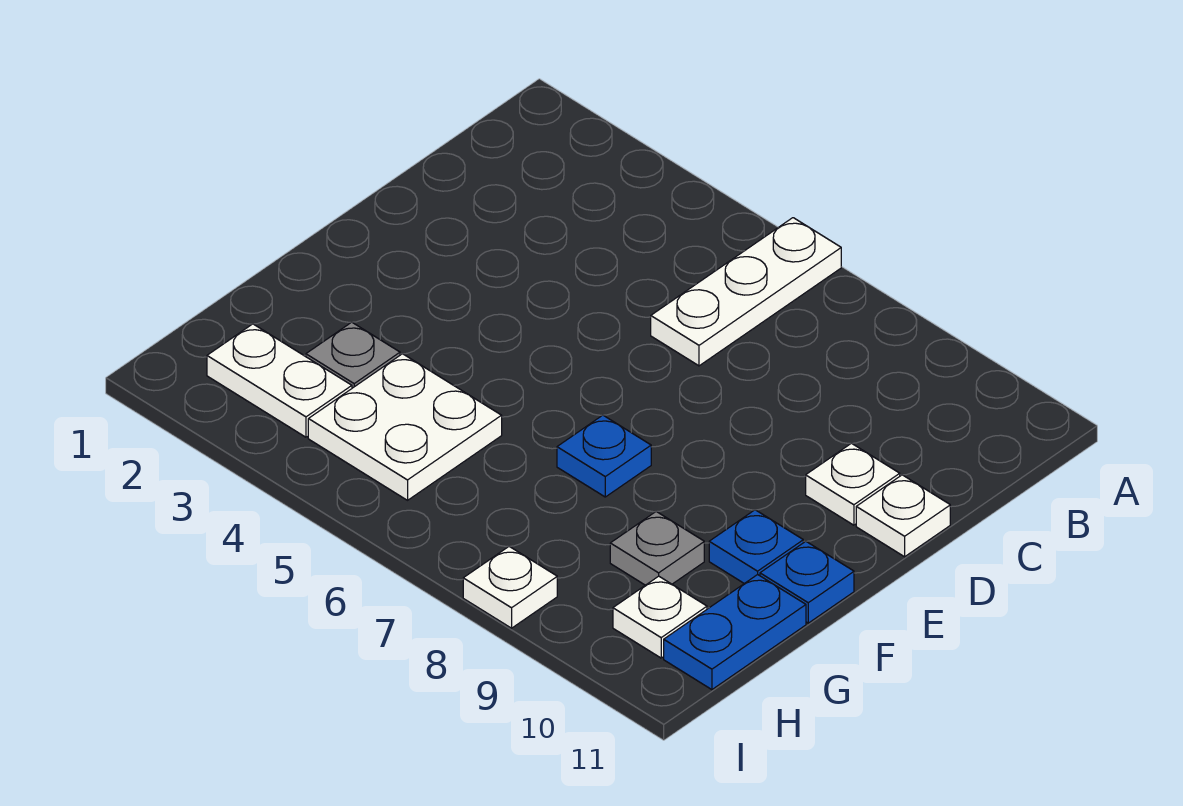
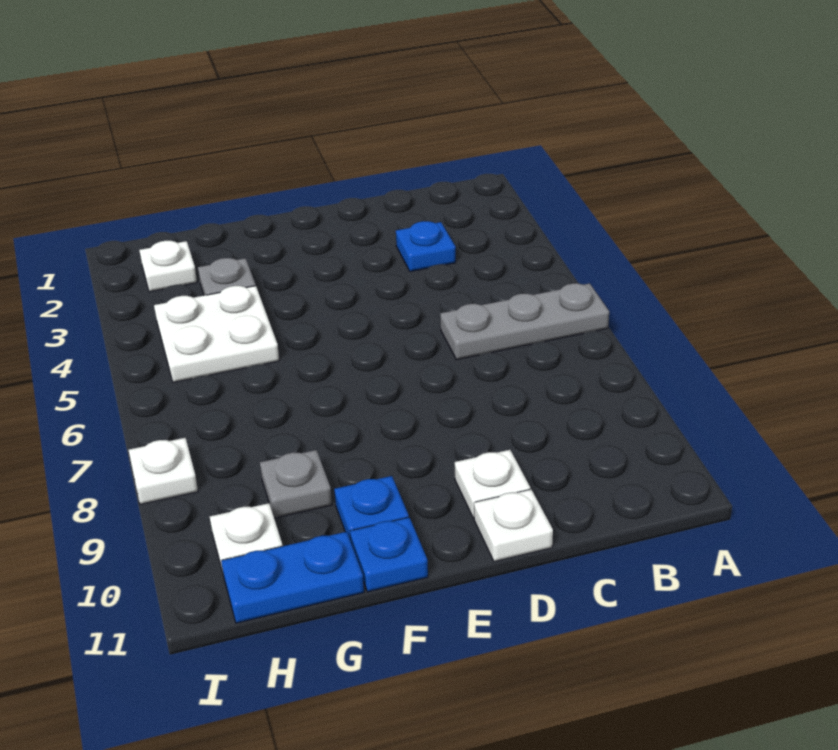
white 1x3 plate [651,218,841,366] -> grey 1x3 plate [440,283,609,360]
blue 1x1 plate [557,415,651,497] -> blue 1x1 plate moved to [396,221,456,272]
white 1x2 plate [207,324,352,437] -> white 1x1 plate [139,241,197,292]

